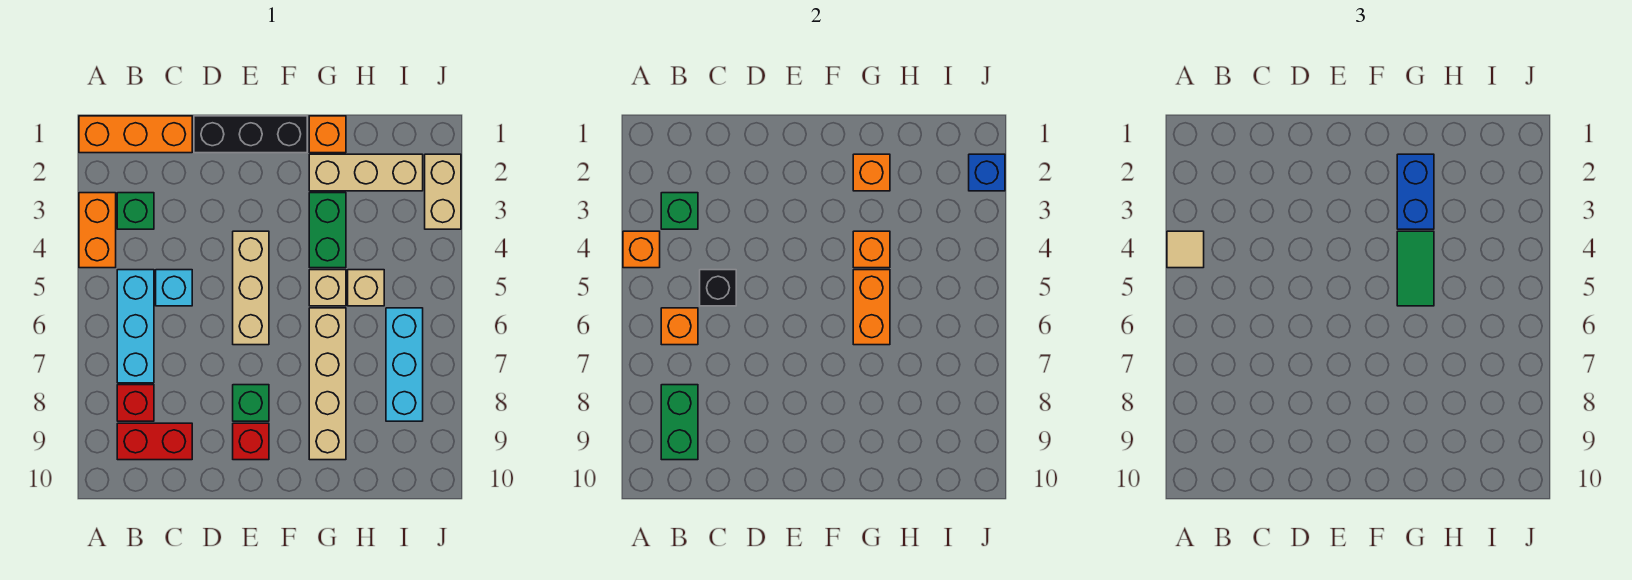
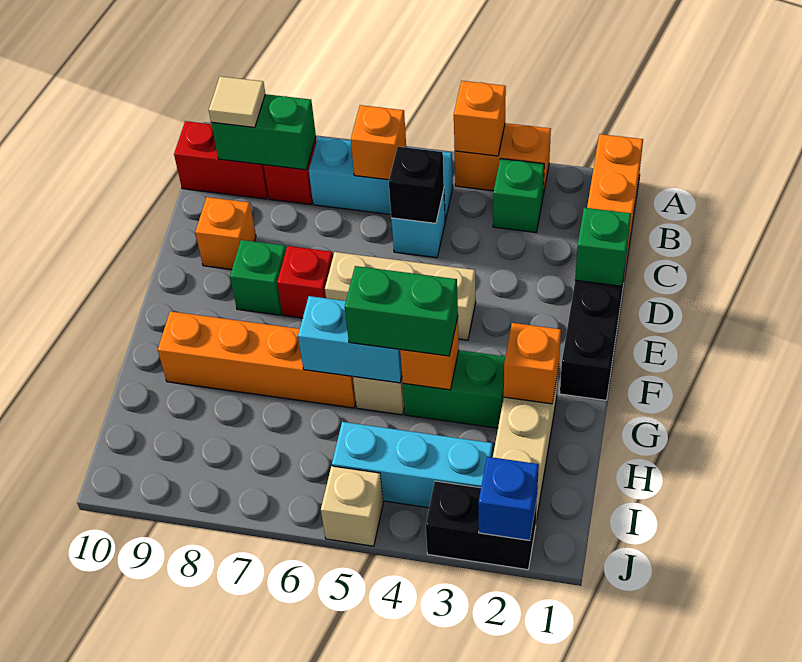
tan 1x1 tile [1167,231,1204,268] -> tan 1x1 tile moved to [209,76,265,127]
green 1x1 brick [661,193,698,229] -> green 1x1 brick moved to [575,208,631,286]
red 1x2 brick [117,423,192,460] -> red 1x2 brick turned to [174,121,268,199]
red 1x1 brick [233,423,269,460] -> red 1x1 brick moved to [277,246,333,318]
orange 1x1 brick [309,116,346,153] -> orange 1x1 brick moved to [195,197,256,270]
blue 1x2 brick [1397,154,1434,229] -> none
green 1x2 tile [1397,231,1434,306] -> green 1x2 brick [345,266,458,356]
orange 1x2 brick [853,270,890,345] -> cyan 1x2 brick [298,296,402,383]
tan 1x4 brick [309,308,346,460] -> orange 1x4 brick [158,311,356,408]
tan 1x1 brick [348,270,384,306] -> tan 1x1 brick moved to [321,466,383,546]
cyan 1x3 brick [386,308,423,421] -> cyan 1x3 brick moved to [332,422,493,508]
tan 1x2 brick [425,154,461,229] -> black 1x2 brick [426,481,537,570]

